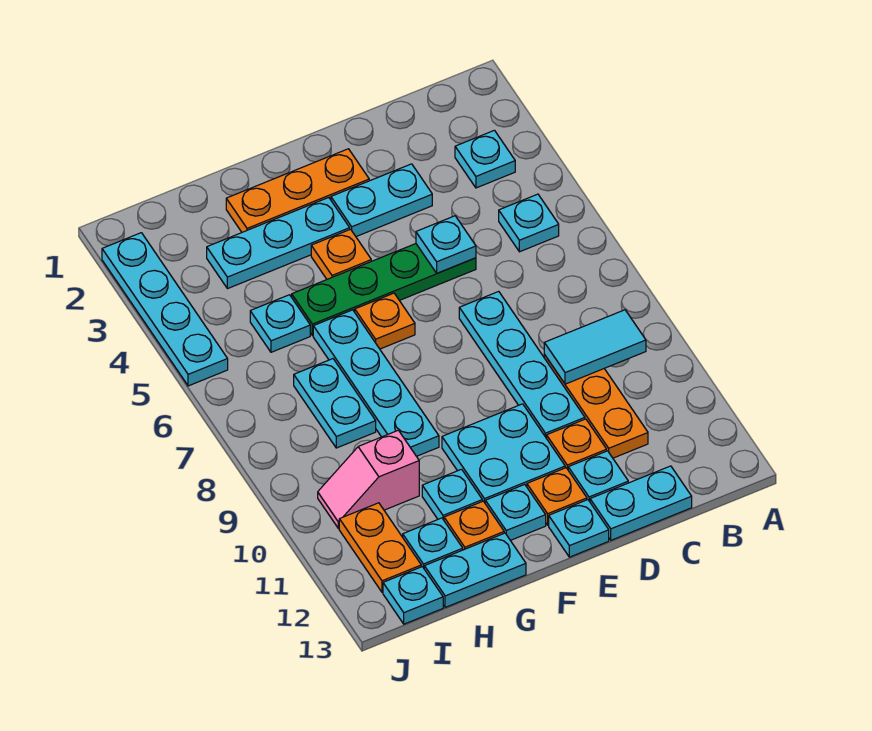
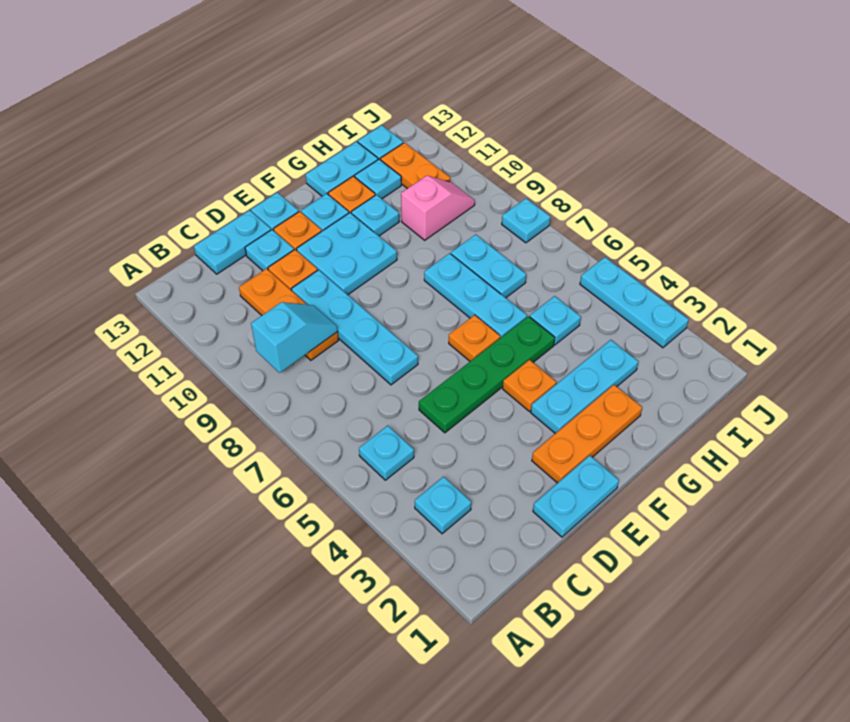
cyan 1x2 tile [544,310,646,384] -> cyan 1x2 slope [251,302,338,373]
cyan 1x2 plate [331,164,432,236] -> cyan 1x2 plate moved to [533,455,619,537]
cyan 1x1 plate [416,216,476,273] -> cyan 1x1 plate moved to [502,198,550,243]
cyan 1x4 plate [313,310,439,456] -> cyan 1x3 plate [424,253,527,338]
cyan 1x4 plate [102,233,228,386] -> cyan 1x3 plate [580,257,689,348]

